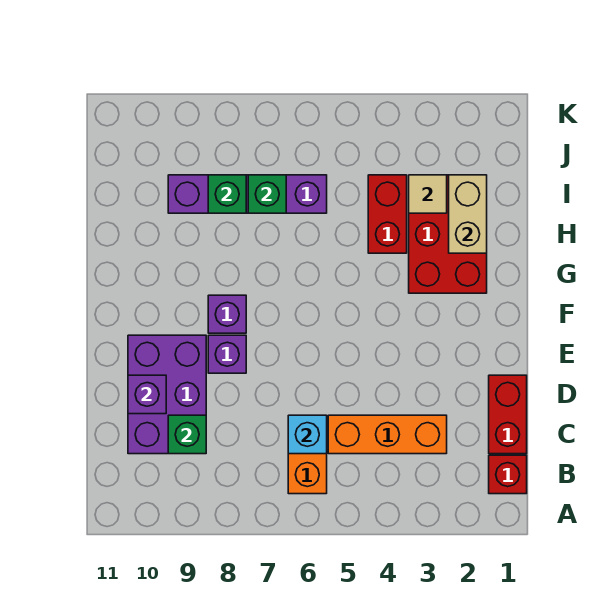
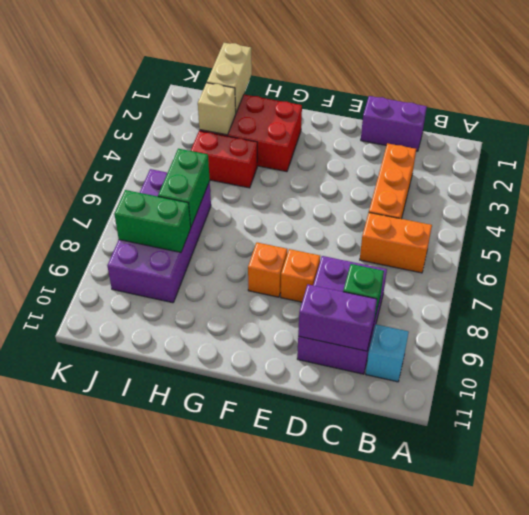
red 1x1 brick [489,455,527,494] -> none
red 1x2 brick [489,375,527,454] -> purple 1x2 brick [361,96,427,151]
cyan 1x1 brick [288,415,327,454] -> cyan 1x1 brick moved to [366,325,409,382]
purple 2x3 brick [128,335,206,454] -> purple 2x3 brick turned to [297,256,387,374]
purple 1x1 brick [128,375,166,414] -> purple 1x2 brick [298,285,377,351]
purple 1x1 brick [208,335,246,373] -> orange 1x1 brick [281,249,320,302]
purple 1x1 brick [208,295,246,333] -> orange 1x1 brick [248,243,287,297]
tan 1x2 brick [449,175,487,253] -> tan 1x2 brick turned to [207,43,252,113]
tan 1x1 tile [409,175,447,213] -> tan 1x1 brick [198,83,236,135]
purple 1x4 brick [168,175,327,213] -> purple 2x4 brick [107,169,211,303]
green 1x1 brick [248,175,286,213] -> green 1x2 brick [158,149,210,226]
green 1x1 brick [208,175,246,213] -> green 1x2 brick [114,190,191,252]

